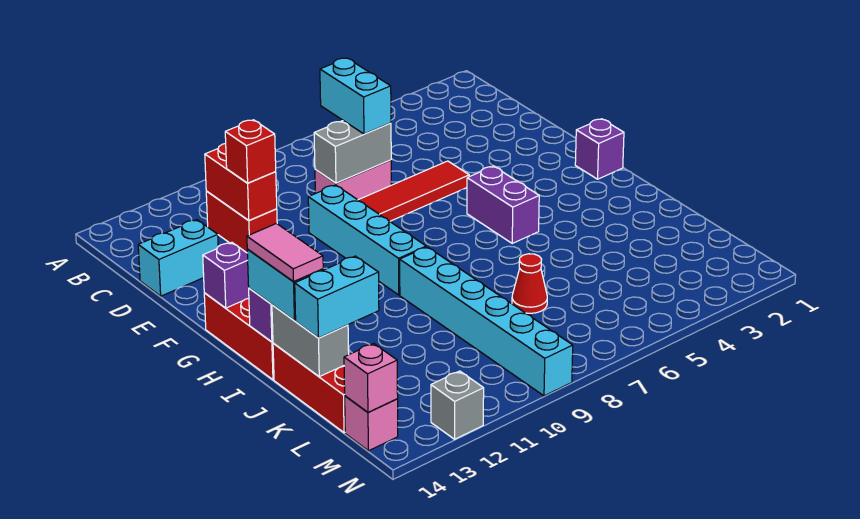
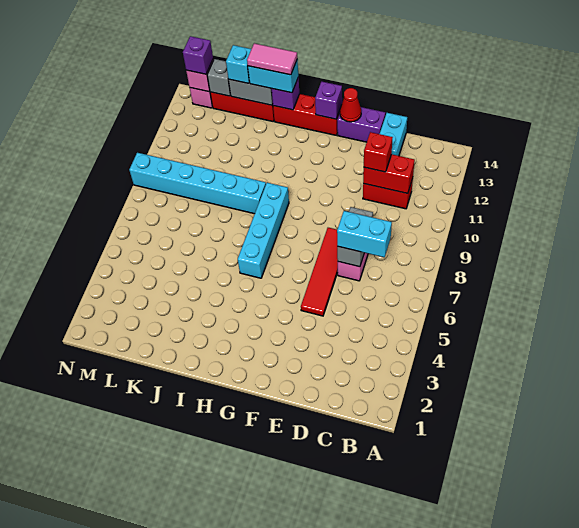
cyan 1x4 brick [308,185,426,295] -> cyan 1x4 brick turned to [238,183,289,278]
purple 1x1 brick [575,119,624,179] -> purple 1x1 brick moved to [183,36,213,74]
purple 1x2 brick [467,166,539,243] -> purple 1x2 brick moved to [337,107,385,142]
red 1x1 cone [512,254,547,313] -> red 1x1 cone moved to [340,88,361,122]
cyan 1x2 brick [295,256,379,338] -> cyan 1x1 brick [226,45,251,83]
grey 1x1 brick [431,371,484,439] -> grey 1x1 brick moved to [207,59,231,96]

